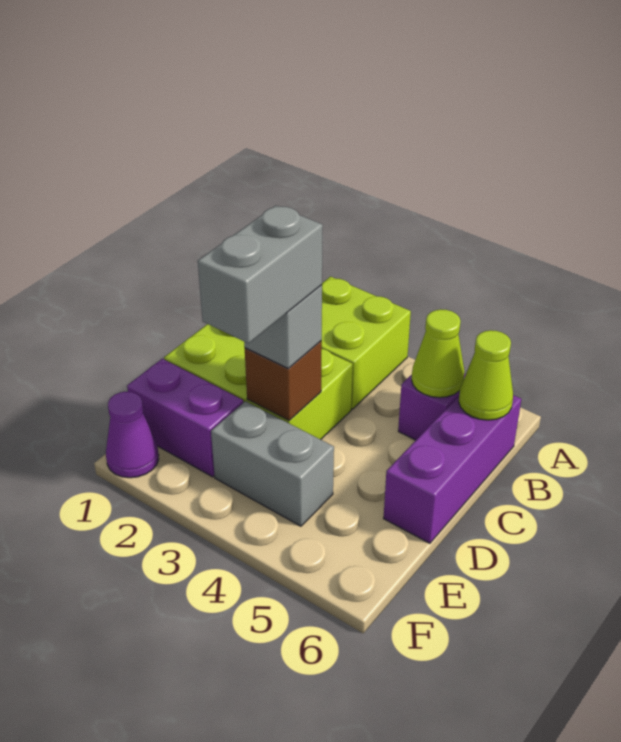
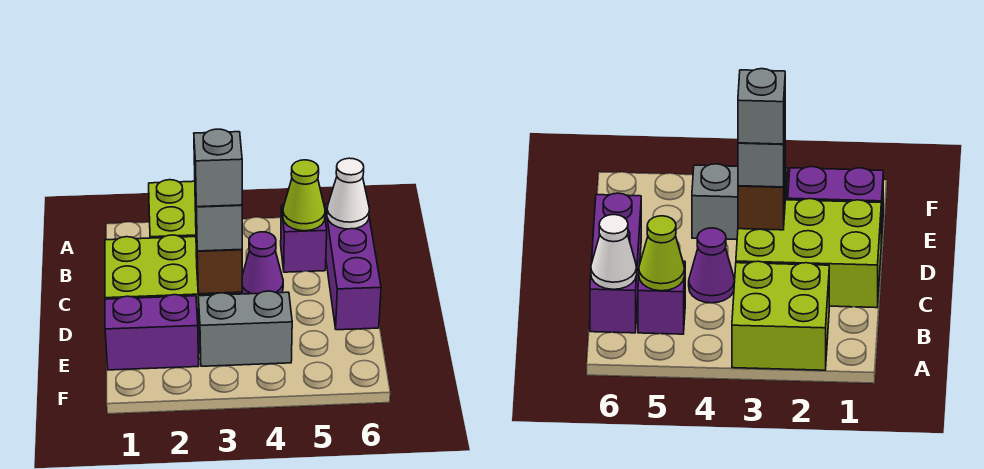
lime 1x1 cone [459,330,513,420] -> white 1x1 cone [327,158,369,229]
grey 1x2 brick [198,205,323,343] -> grey 1x1 brick [194,129,242,207]
purple 1x1 cone [106,392,159,478] -> purple 1x1 cone moved to [242,232,283,294]

